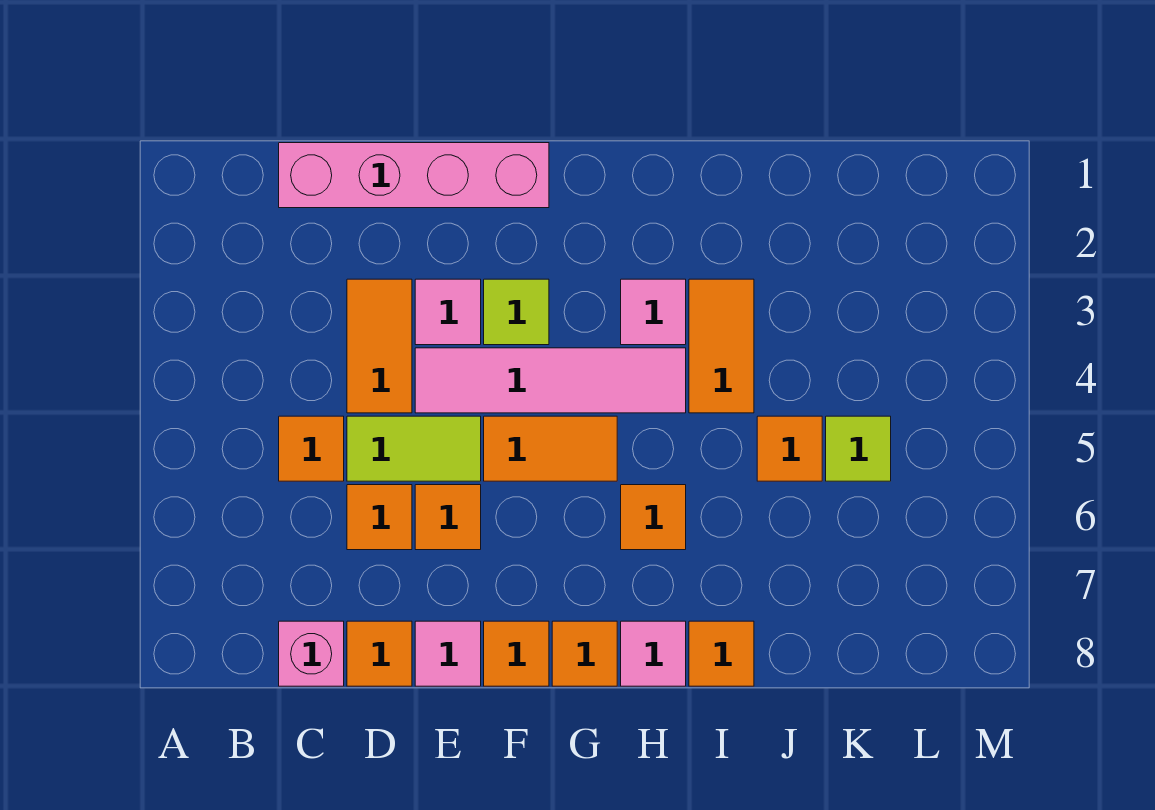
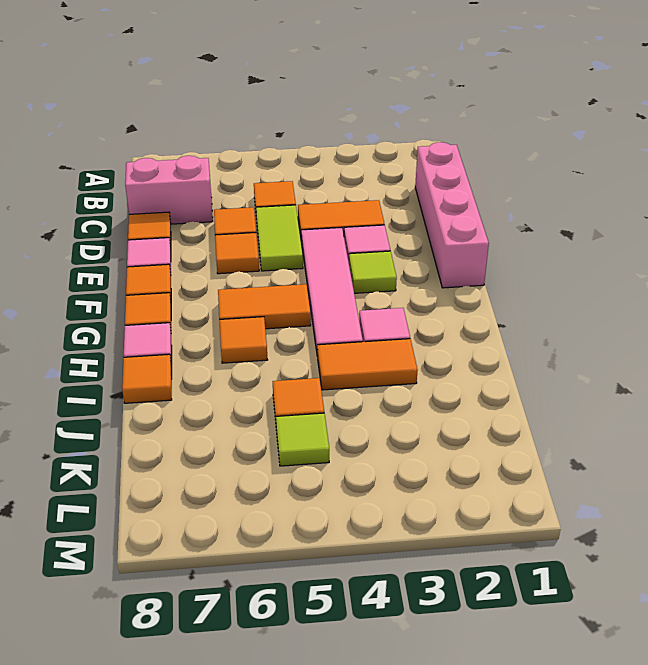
pink 1x1 brick [279,621,344,686] -> pink 1x2 brick [125,156,213,224]
orange 1x2 tile [484,416,617,481] -> orange 1x2 tile turned to [218,284,311,329]

